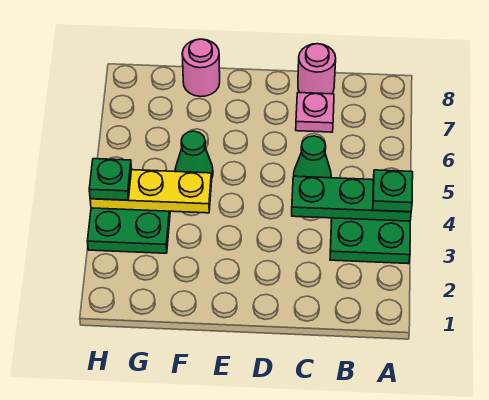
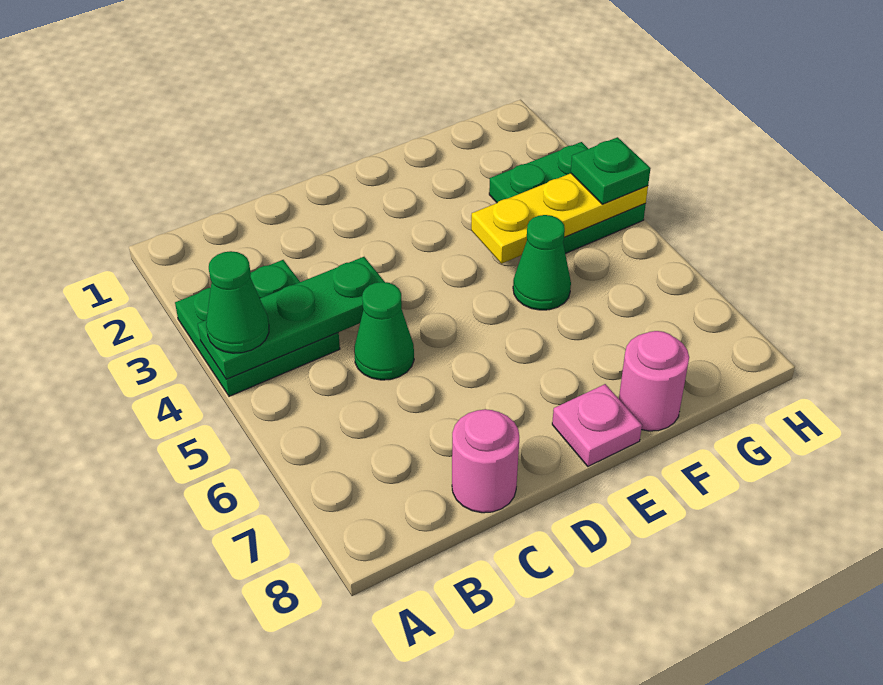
green 1x1 plate [373,170,413,212] -> green 1x1 cone [206,251,269,353]
pink 1x1 plate [296,93,334,132] -> pink 1x1 plate moved to [552,384,642,466]

